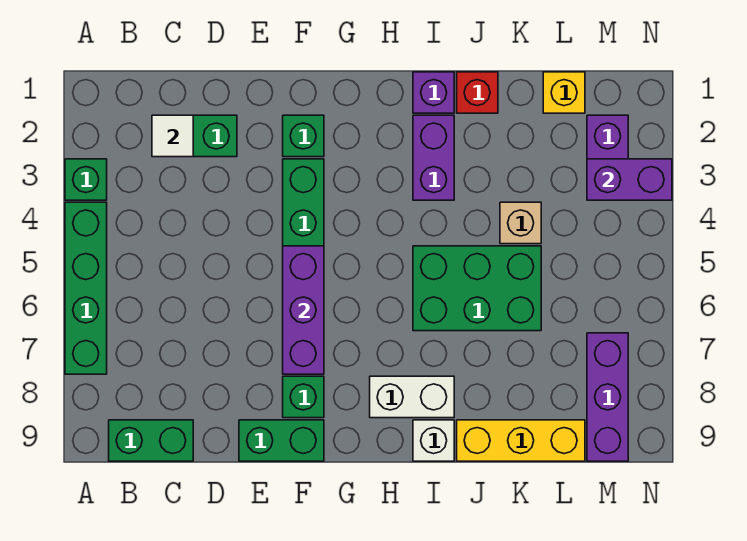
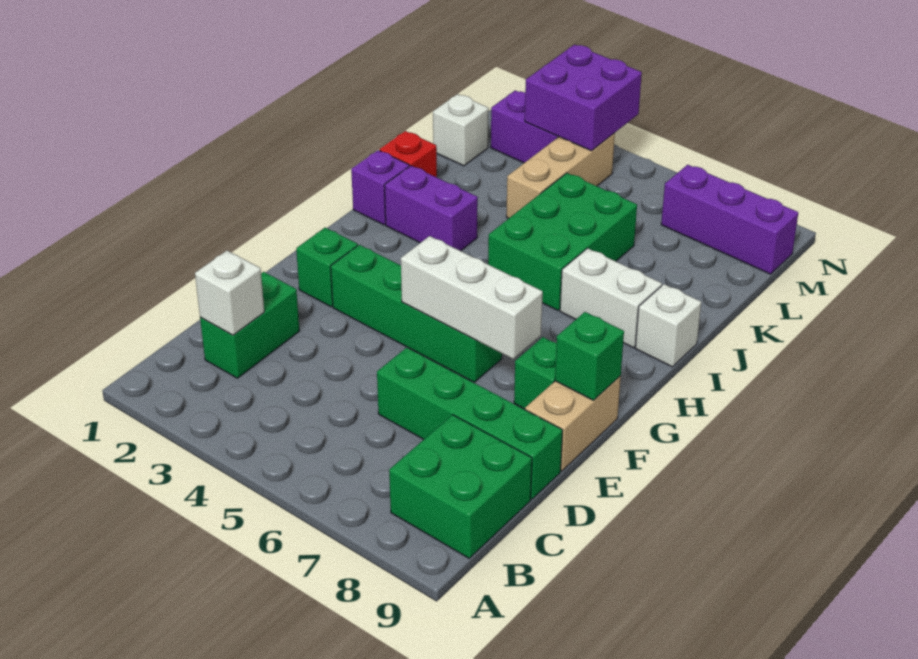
green 1x1 brick [65,159,107,200] -> green 1x1 brick moved to [555,312,624,400]
green 1x4 brick [65,202,107,374] -> green 1x4 brick moved to [377,348,563,499]
green 1x2 brick [109,420,193,461] -> green 2x2 brick [389,415,532,558]
white 1x1 tile [152,115,193,157] -> white 1x1 brick [195,251,264,335]
green 1x2 brick [239,420,324,461] -> tan 1x2 brick [525,376,621,471]
purple 1x3 brick [283,246,324,374] -> white 1x3 brick [401,236,543,359]
white 1x2 brick [370,376,454,418] -> white 1x2 brick turned to [560,248,662,348]
yellow 1x3 brick [457,420,585,461] -> none
tan 1x1 brick [500,202,541,244] -> tan 1x3 brick [506,133,615,218]
yellow 1x1 brick [543,72,585,113] -> white 1x1 brick [433,94,489,166]
purple 1x2 brick [587,159,672,200] -> purple 2x2 brick [525,45,642,151]

